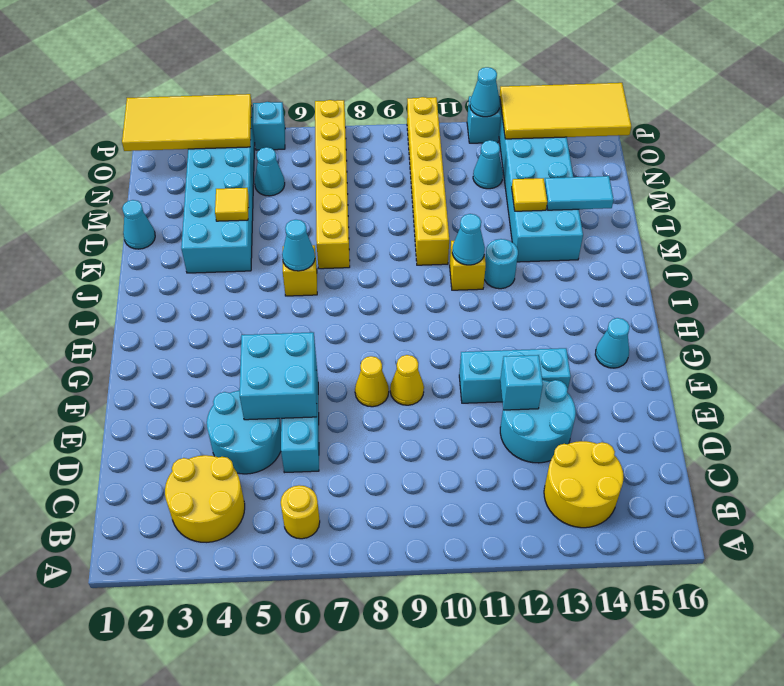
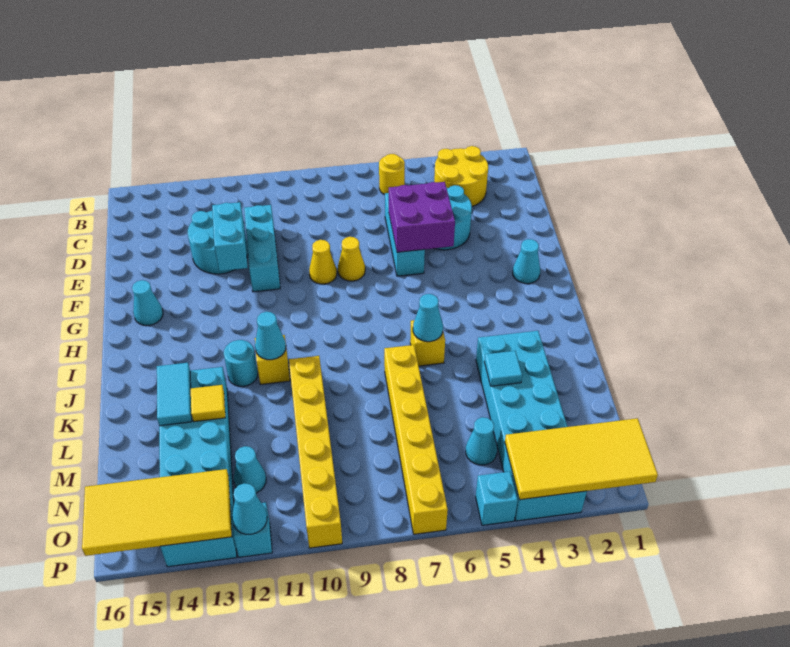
yellow 2x2 round brick [544,441,624,528] -> none
cyan 2x2 brick [240,332,317,420] -> purple 2x2 brick [389,182,455,252]
cyan 1x1 brick [500,355,543,410] -> cyan 1x2 brick [212,202,248,271]
cyan 1x3 brick [459,348,571,403] -> cyan 1x3 brick turned to [244,205,280,292]
cyan 1x1 cone [122,200,155,249] -> cyan 1x1 cone moved to [513,239,540,284]
yellow 1x1 tile [215,188,249,221] -> cyan 1x1 tile [484,351,522,386]
cyan 1x2 tile [545,176,614,210] -> cyan 1x2 tile turned to [157,363,192,426]

